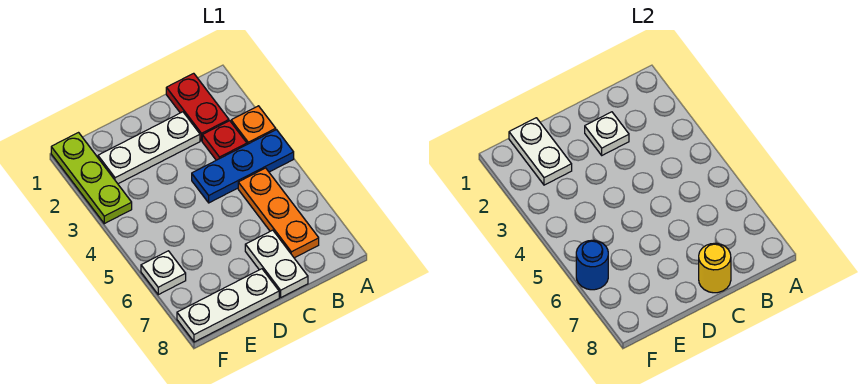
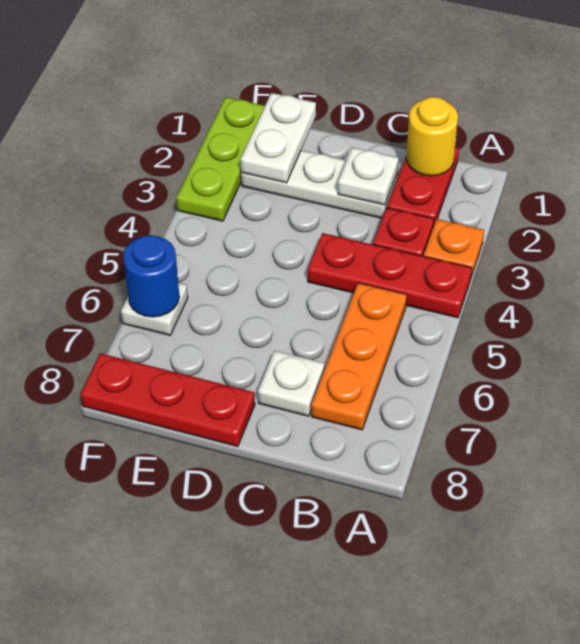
blue 1x3 plate [192,130,294,203] -> red 1x3 plate [308,233,472,318]
white 1x2 plate [245,230,308,297] -> white 1x1 plate [258,351,324,416]
yellow 1x1 round brick [699,243,731,293] -> yellow 1x1 round brick moved to [406,97,458,176]
white 1x3 plate [177,269,279,342] -> red 1x3 plate [81,353,255,446]

